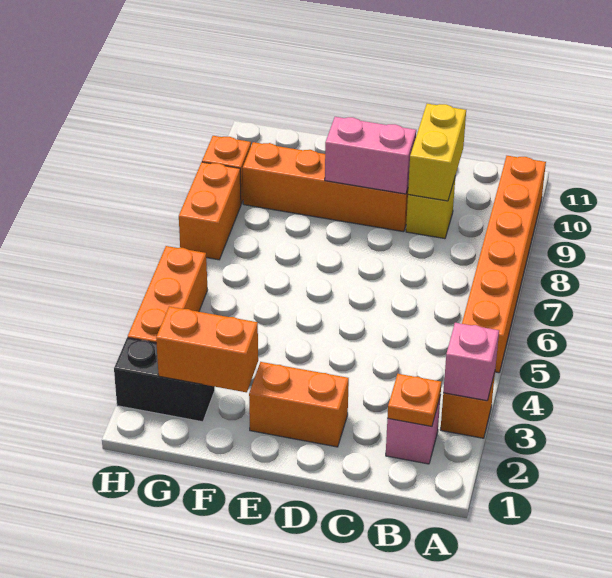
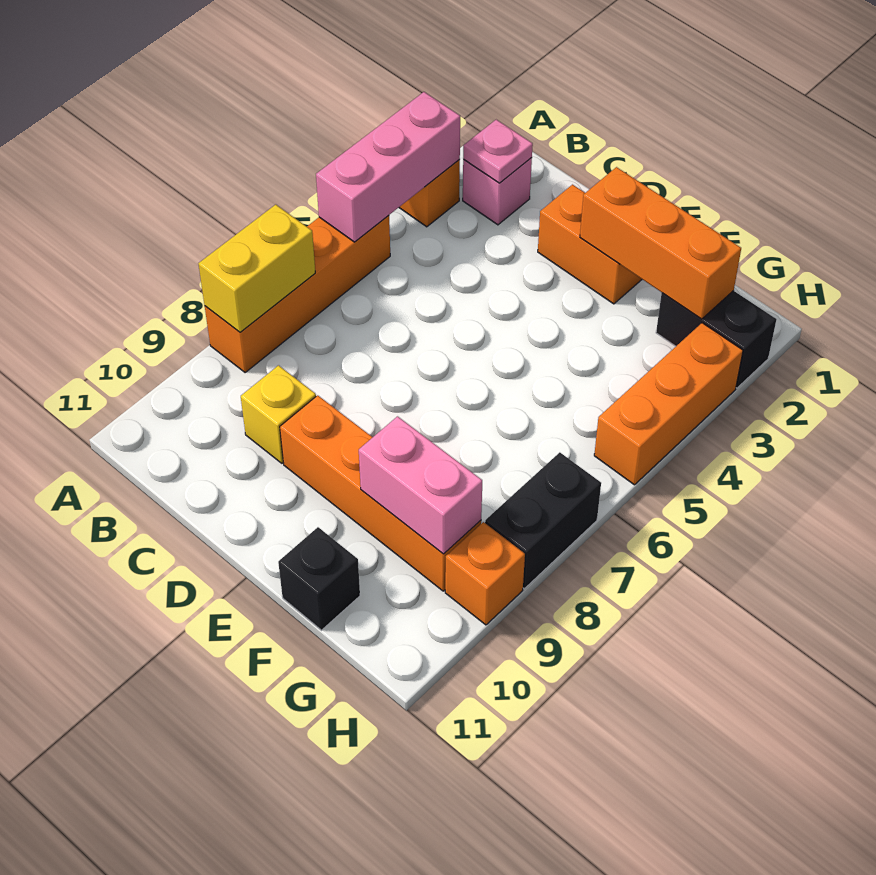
pink 1x1 brick [443,323,499,401] -> pink 1x3 brick [316,92,460,242]
orange 1x6 brick [462,156,546,373] -> orange 1x4 brick [205,215,390,373]
orange 1x1 plate [387,374,442,426] -> pink 1x1 plate [463,120,533,183]
yellow 1x2 brick [408,104,466,201] -> yellow 1x2 brick moved to [198,205,315,332]
pink 1x2 brick [325,117,416,194] -> pink 1x2 brick moved to [359,416,482,554]
orange 1x2 brick [156,307,258,392] -> orange 1x3 brick [580,167,741,319]
none -> black 1x1 brick [278,527,360,630]
orange 1x2 brick [179,162,241,260] -> black 1x2 brick [485,452,601,589]

